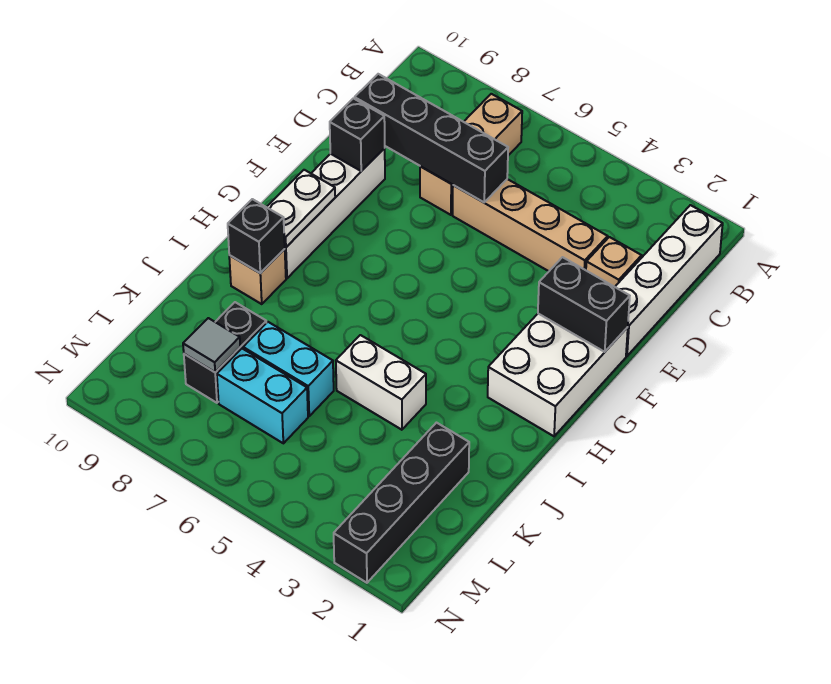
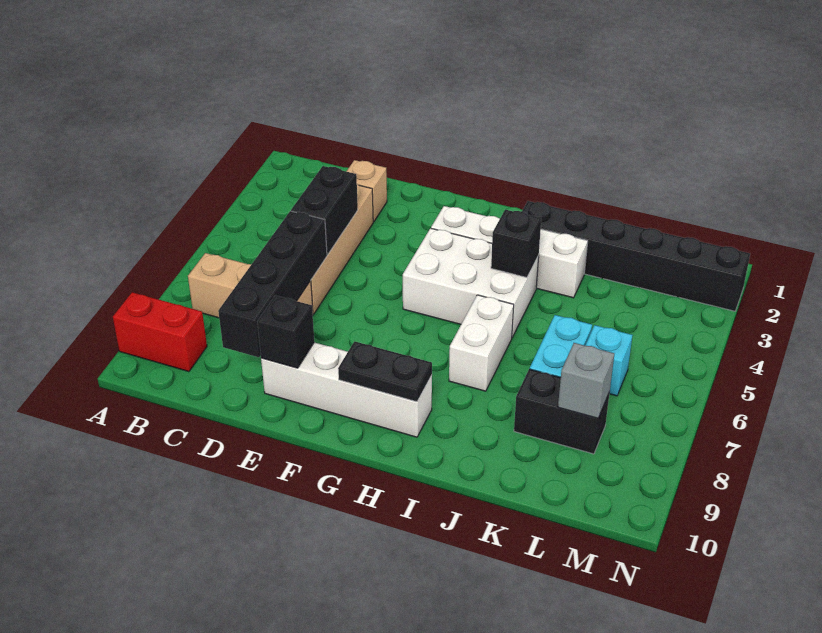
none -> red 1x2 brick [113,292,207,372]
white 1x4 brick [615,205,723,356] -> white 1x4 brick moved to [431,206,588,298]
white 2x3 brick [488,314,628,436] -> white 2x3 brick moved to [403,228,539,337]
black 1x2 brick [538,257,630,352] -> black 1x2 brick moved to [291,166,358,255]
white 1x2 plate [267,170,335,247] -> black 1x2 plate [338,341,432,402]
tan 1x1 brick [229,249,286,304] -> none
black 1x1 brick [228,199,285,273] -> black 1x1 brick moved to [491,209,541,277]
white 1x2 brick [336,335,426,430] -> white 1x2 brick moved to [449,295,514,391]
black 1x4 brick [334,423,469,583] -> black 1x6 brick [522,201,750,311]
cyan 1x2 brick [217,349,308,443] -> cyan 1x1 brick [585,325,633,396]
grey 1x1 tile [183,318,240,372] -> grey 1x1 brick [558,343,614,418]

